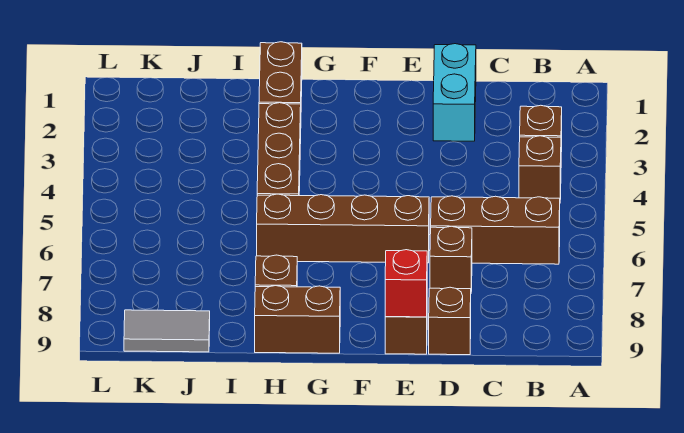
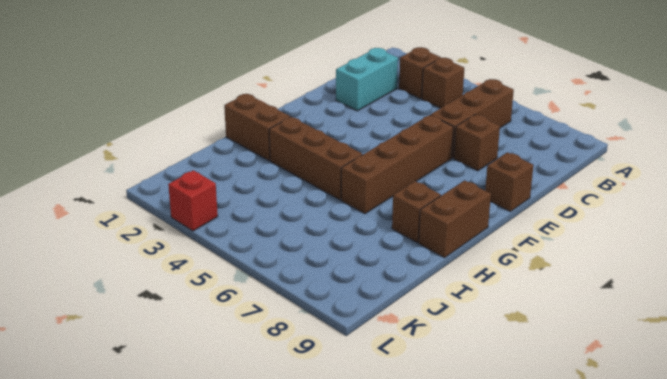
cyan 1x2 brick [433,44,476,141] -> cyan 1x2 brick turned to [336,48,398,111]
brown 1x1 brick [429,287,471,355] -> none
red 1x1 brick [385,250,427,317] -> red 1x1 brick moved to [168,170,218,231]
grey 1x2 tile [124,310,210,352] -> none

